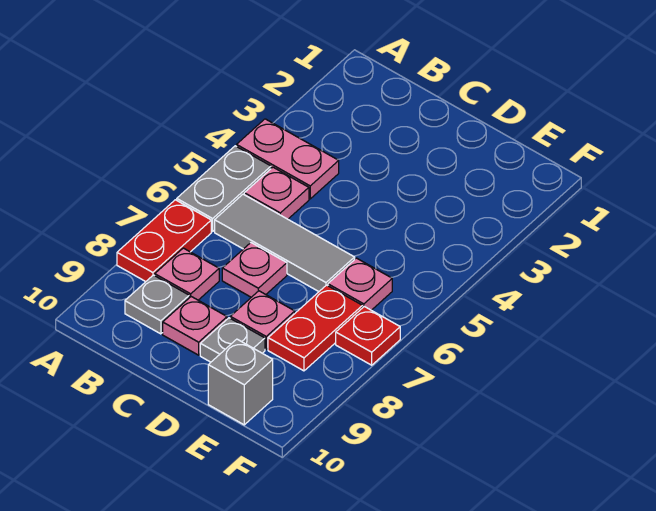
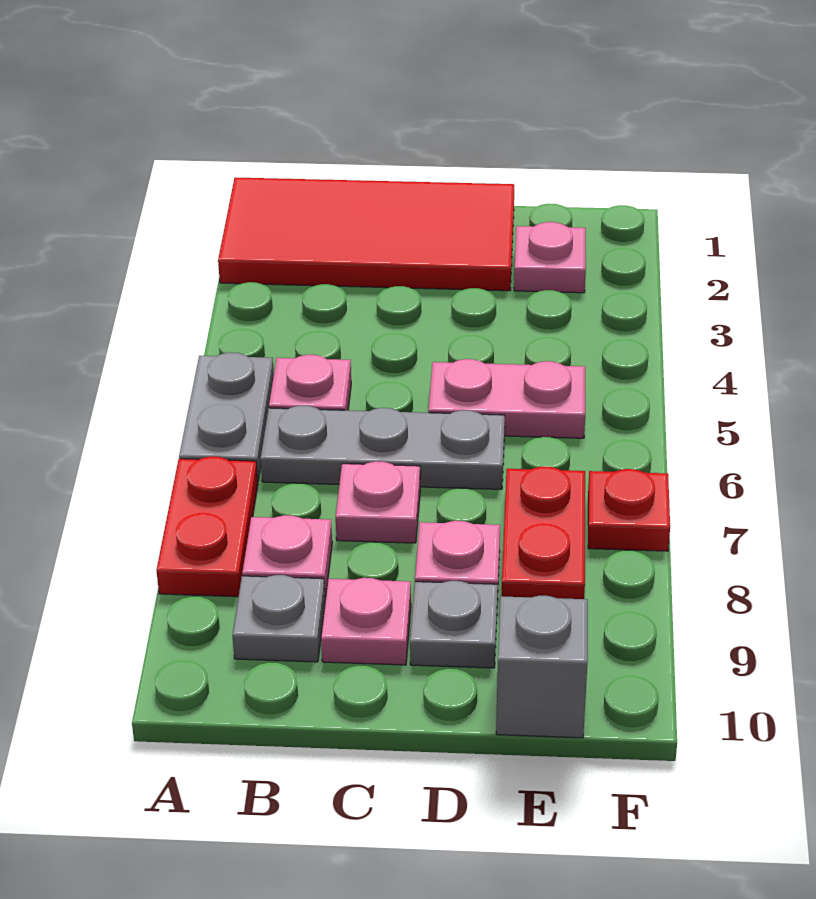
none -> red 2x4 tile [218,177,514,291]
pink 1x2 plate [237,119,339,199] -> pink 1x2 plate moved to [429,359,585,438]
grey 1x3 tile [215,194,355,292] -> grey 1x3 plate [261,405,505,489]
pink 1x1 plate [328,258,392,310] -> pink 1x1 plate moved to [514,222,586,293]

